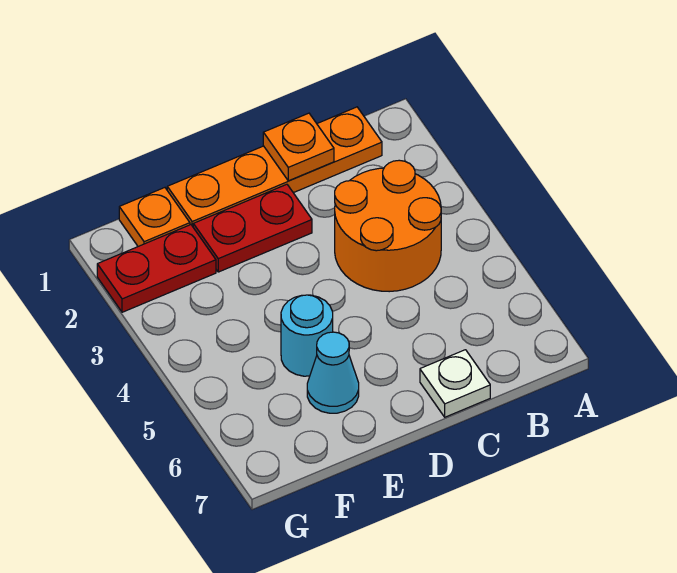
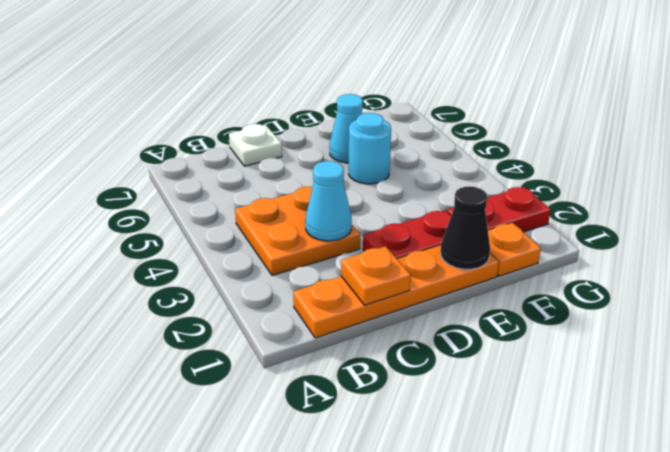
orange 2x2 round brick [335,160,441,292] -> orange 2x2 plate [235,187,360,275]
none -> cyan 1x1 cone [305,161,352,241]
none -> black 1x1 cone [441,186,490,269]

